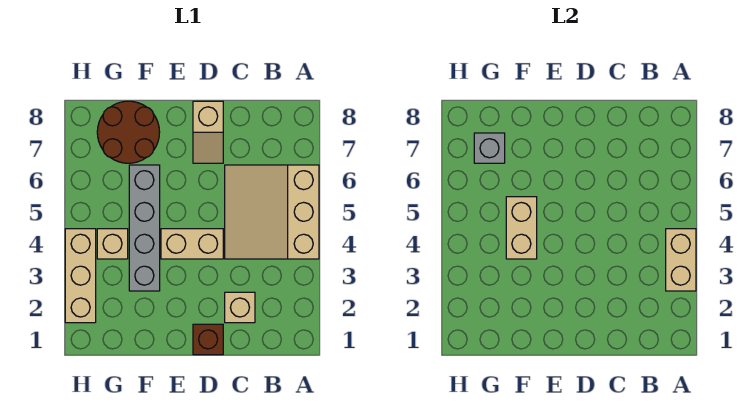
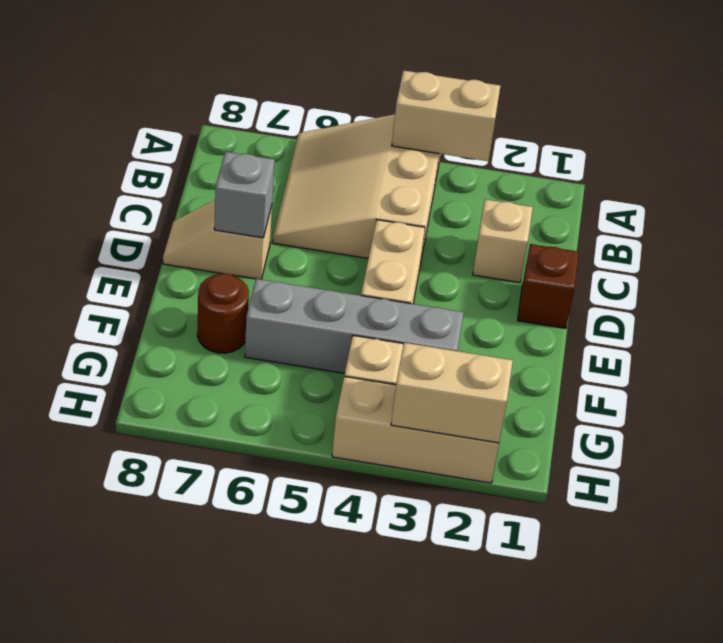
tan 3x3 slope [225,165,319,259] -> tan 3x3 slope turned to [273,114,440,259]
tan 1x2 slope [193,101,223,163] -> tan 1x2 slope turned to [163,200,272,279]
tan 1x2 brick [506,197,537,259] -> tan 1x2 brick moved to [391,343,513,443]
brown 2x2 round brick [97,101,160,163] -> brown 1x1 round brick [197,273,249,353]
grey 1x1 brick [474,133,505,163] -> grey 1x1 brick moved to [214,152,275,238]

